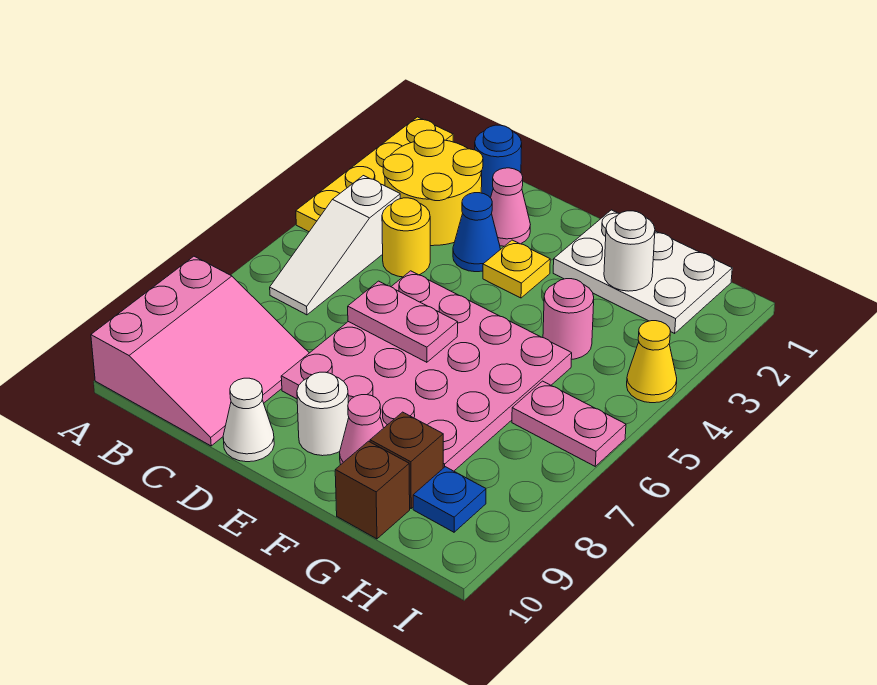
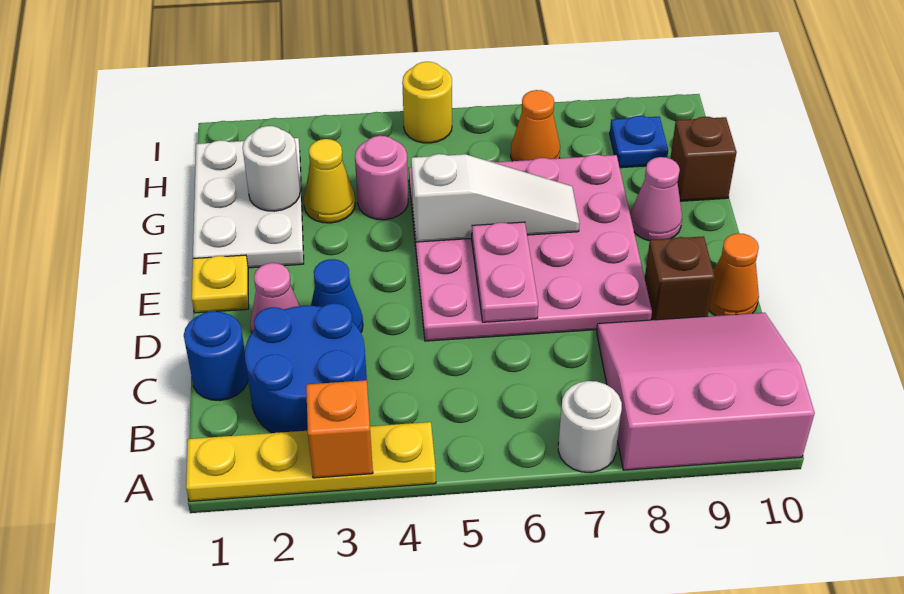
none -> orange 1x1 brick [306,380,373,478]
yellow 2x2 round brick [383,130,483,246] -> blue 2x2 round brick [245,303,367,433]
white 1x3 slope [270,176,401,315] -> white 1x3 slope moved to [411,154,580,242]
yellow 1x1 round brick [382,198,430,277] -> yellow 1x1 round brick moved to [402,62,452,143]
white 1x1 cone [223,378,274,462] -> orange 1x1 cone [709,233,759,316]
yellow 1x1 plate [483,240,550,298] -> yellow 1x1 plate moved to [192,255,249,313]
white 1x1 round brick [297,372,349,456] -> white 1x1 round brick moved to [558,381,622,472]
brown 1x1 brick [370,412,443,508] -> brown 1x1 brick moved to [645,236,715,320]
pink 1x2 plate [512,381,626,466] -> none
none -> orange 1x1 cone [511,90,560,161]
yellow 1x1 cone [627,321,677,403] -> yellow 1x1 cone moved to [304,139,355,223]

